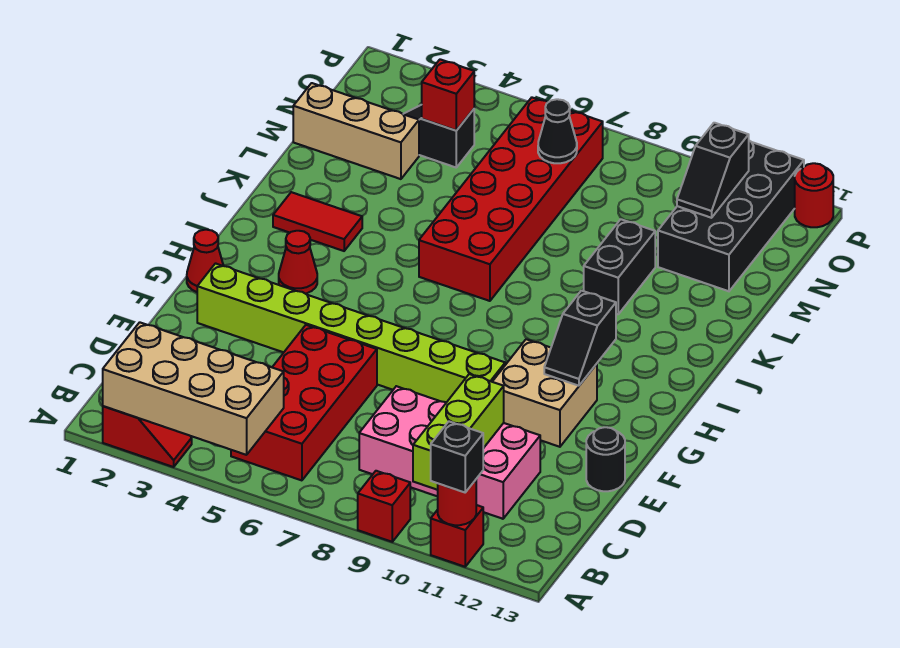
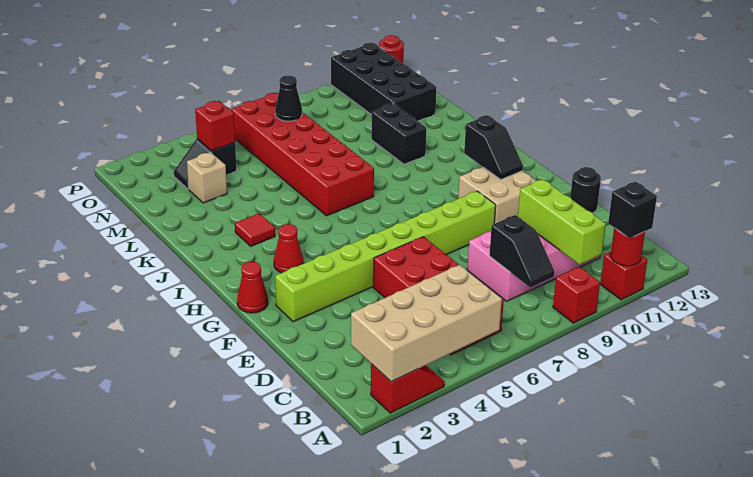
red 1x2 tile [273,192,362,251] -> red 1x1 tile [235,214,275,246]
tan 1x3 brick [293,83,419,179] -> tan 1x1 brick [187,152,227,203]
black 1x2 slope [677,123,749,218] -> black 1x2 slope moved to [489,215,554,288]

